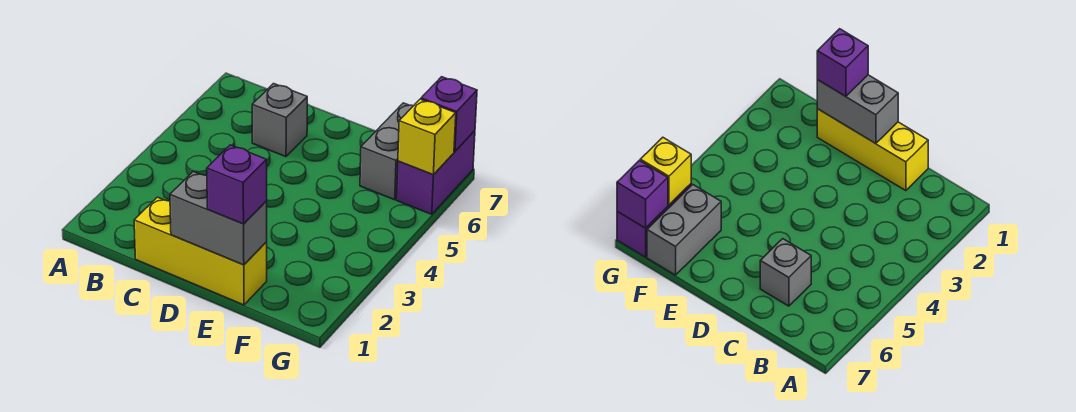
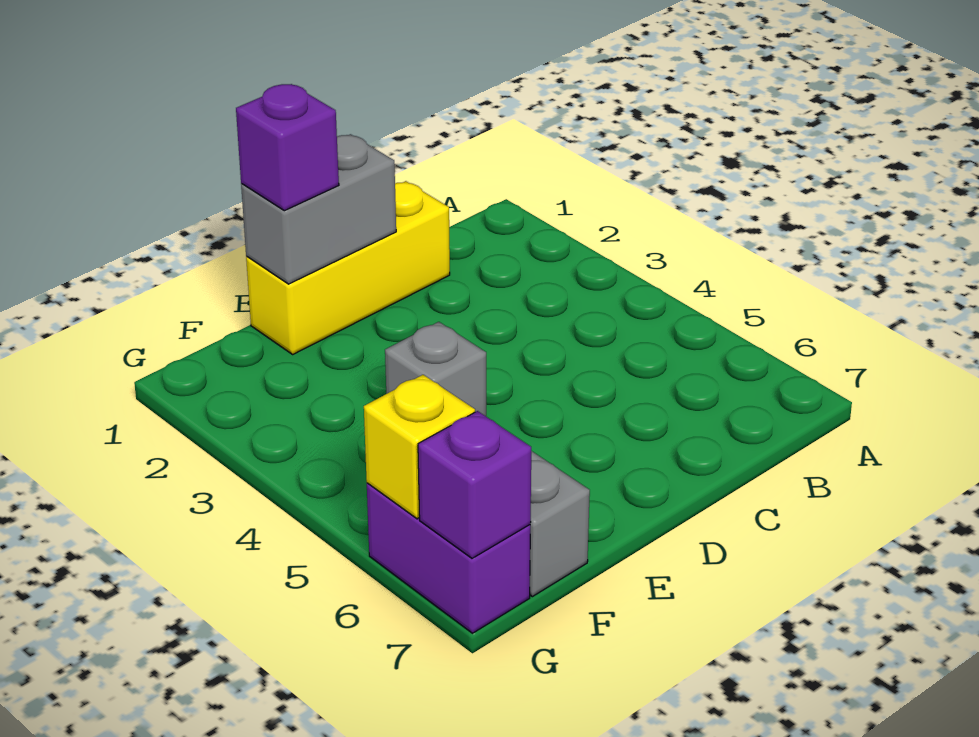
grey 1x1 brick [252,84,307,157] -> grey 1x1 brick moved to [385,322,486,416]

